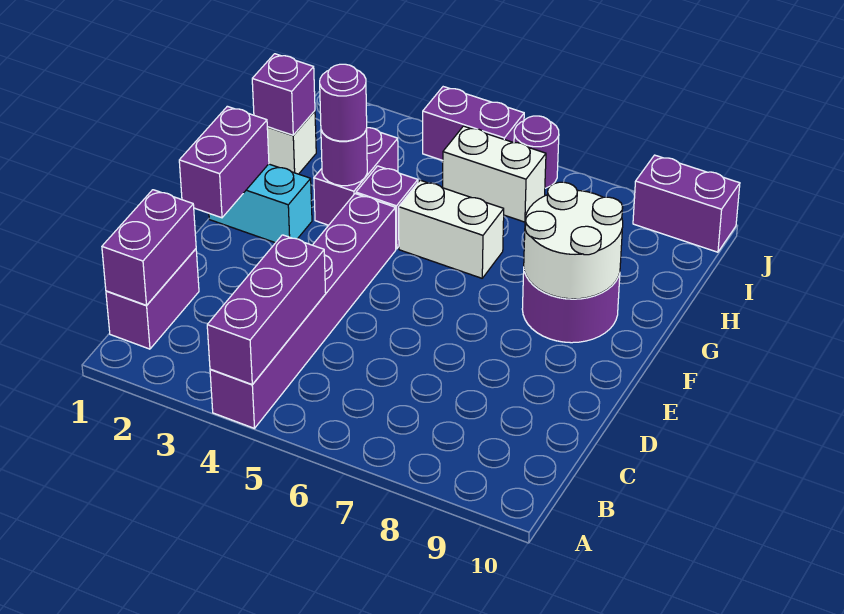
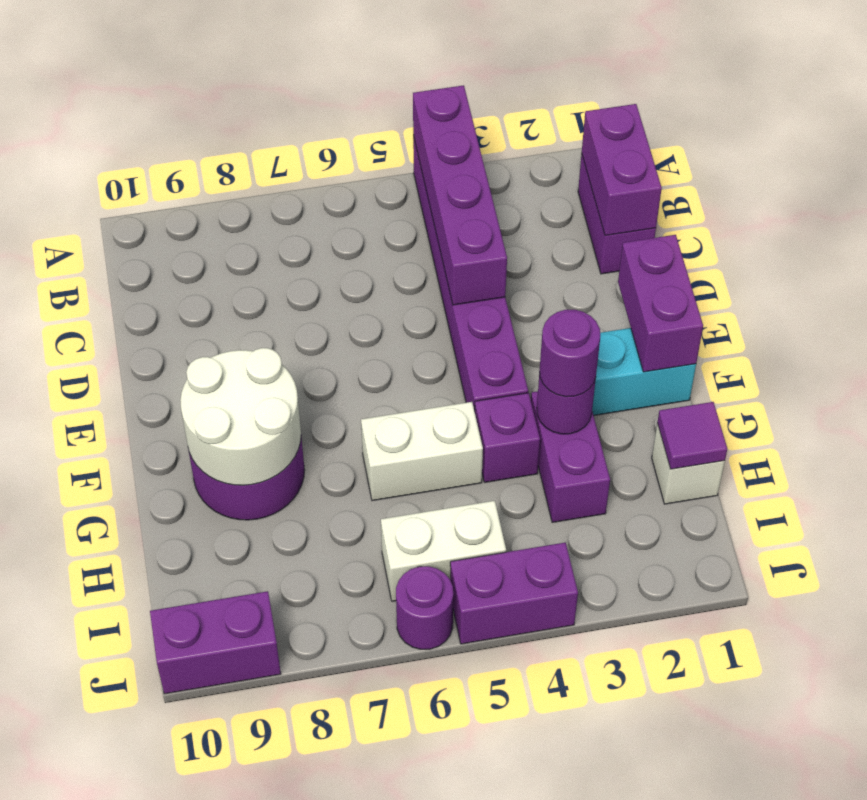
purple 1x3 brick [207,235,326,385] -> purple 1x4 brick [413,85,507,305]
purple 1x1 brick [252,54,315,135] -> purple 1x1 tile [657,402,727,469]

